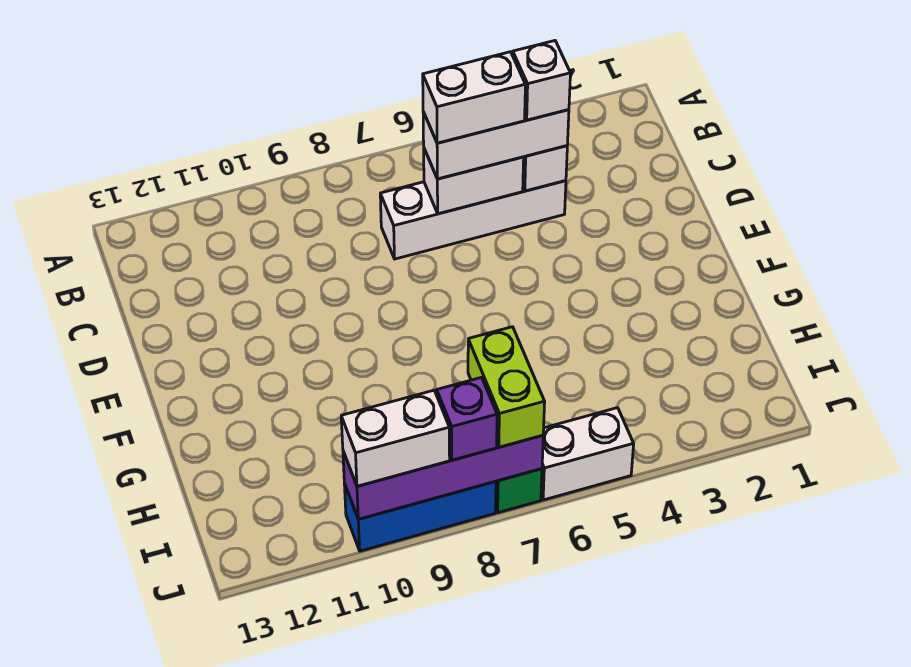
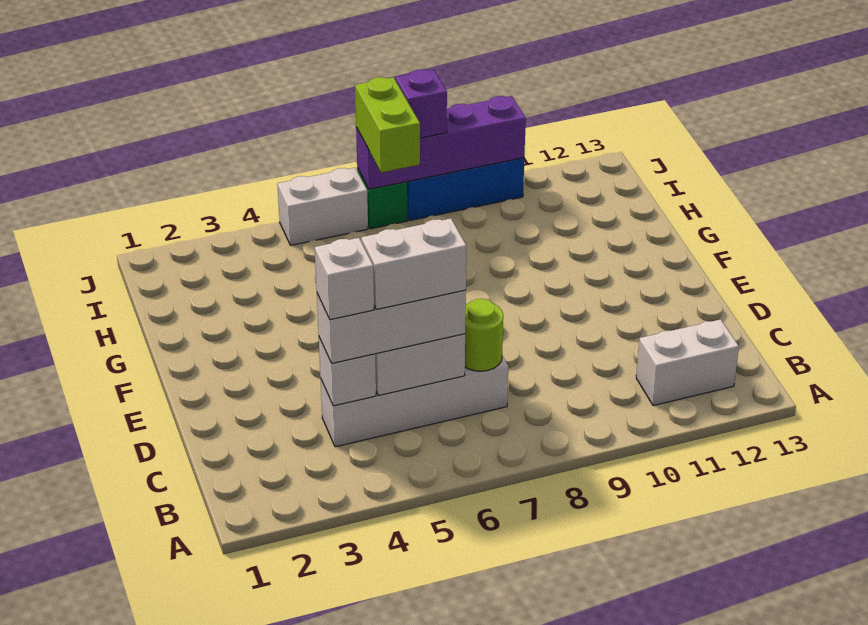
none -> lime 1x1 round brick [465,299,503,371]
white 1x2 brick [341,390,450,486] -> white 1x2 brick moved to [636,319,739,405]

